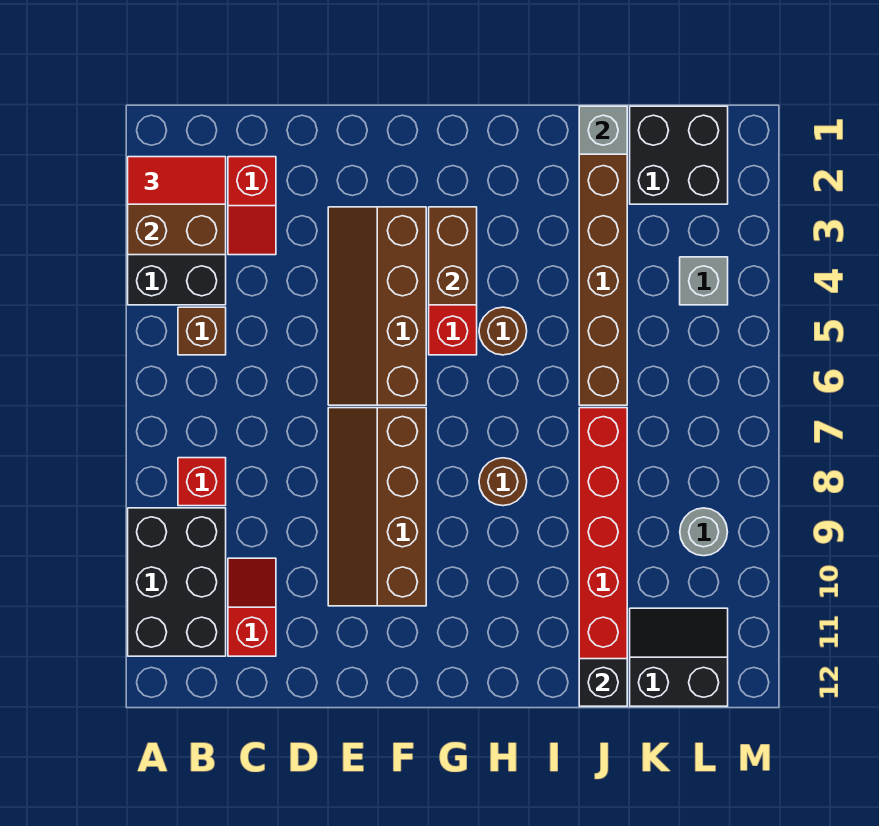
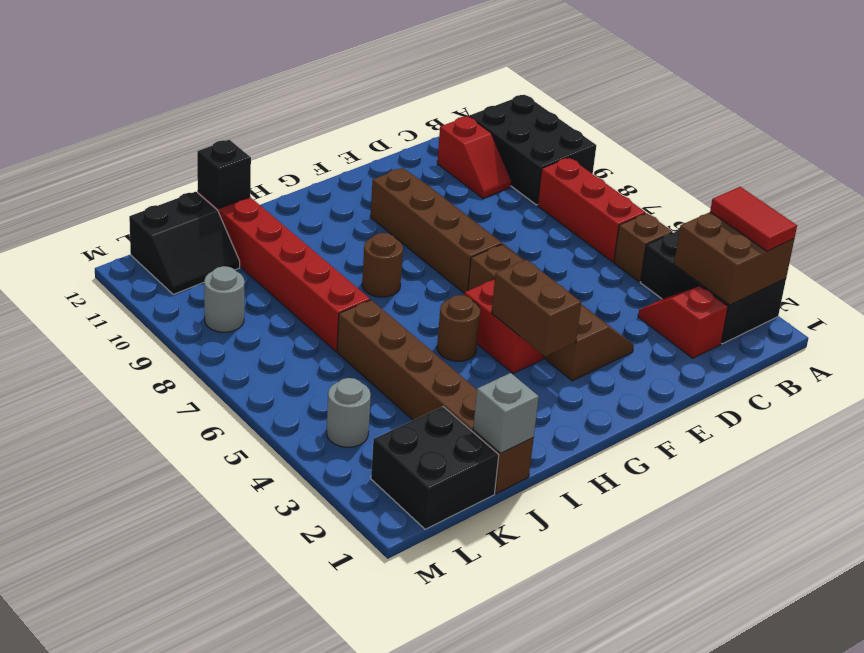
red 1x2 tile [128,157,226,204] -> red 1x2 tile turned to [710,187,797,251]
red 1x1 brick [178,458,226,506] -> red 1x3 brick [538,157,646,262]
grey 1x1 brick [680,257,728,305] -> grey 1x1 round brick [327,378,371,447]

